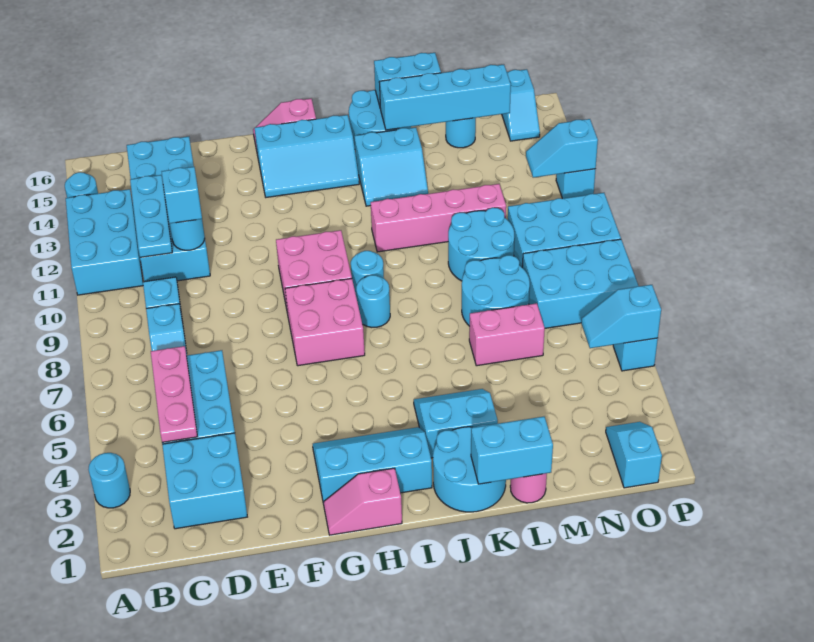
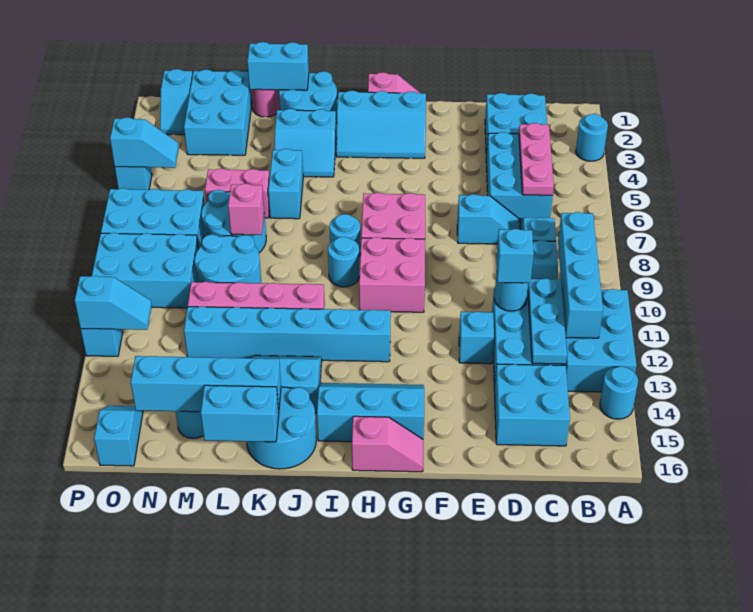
none -> cyan 1x4 brick [558,212,603,338]
none -> cyan 1x2 slope [457,194,519,244]
none -> cyan 1x1 brick [459,312,494,364]
none -> cyan 1x6 brick [184,306,391,362]
none -> cyan 1x2 brick [268,149,303,219]
none -> pink 1x1 brick [228,184,264,235]
none -> cyan 2x3 brick [184,70,252,155]

